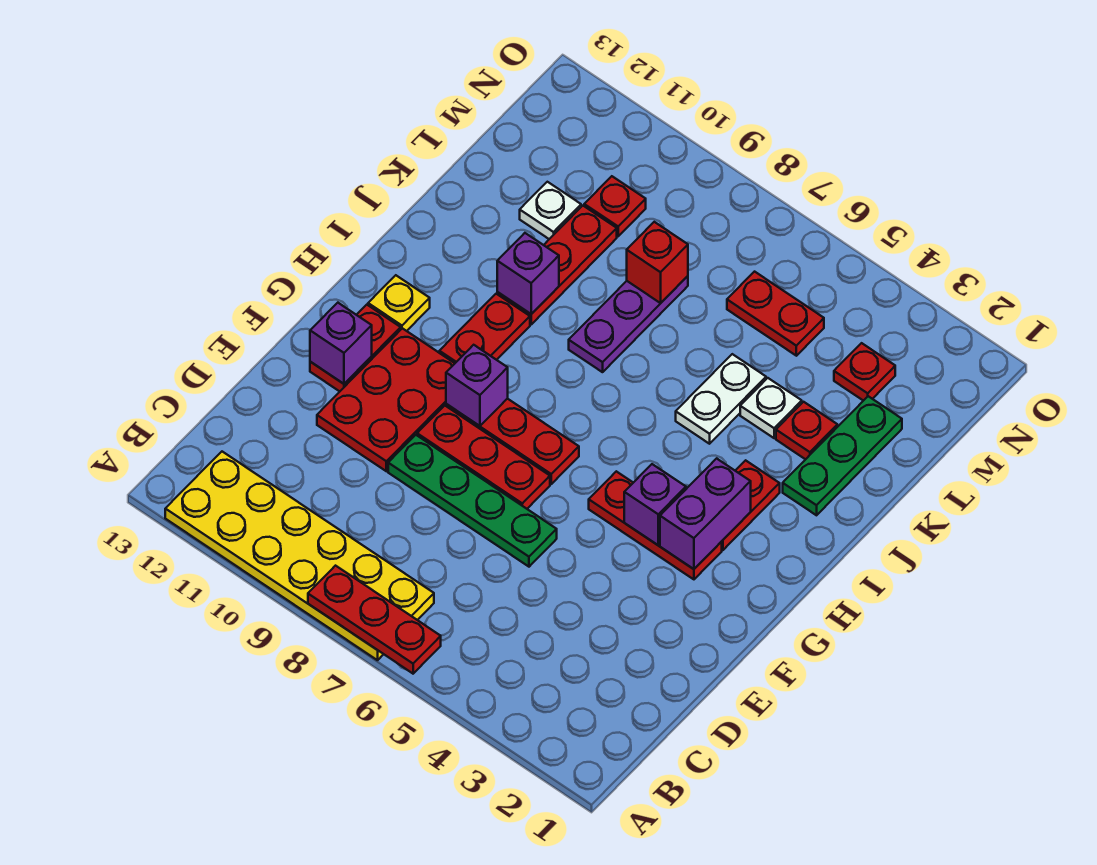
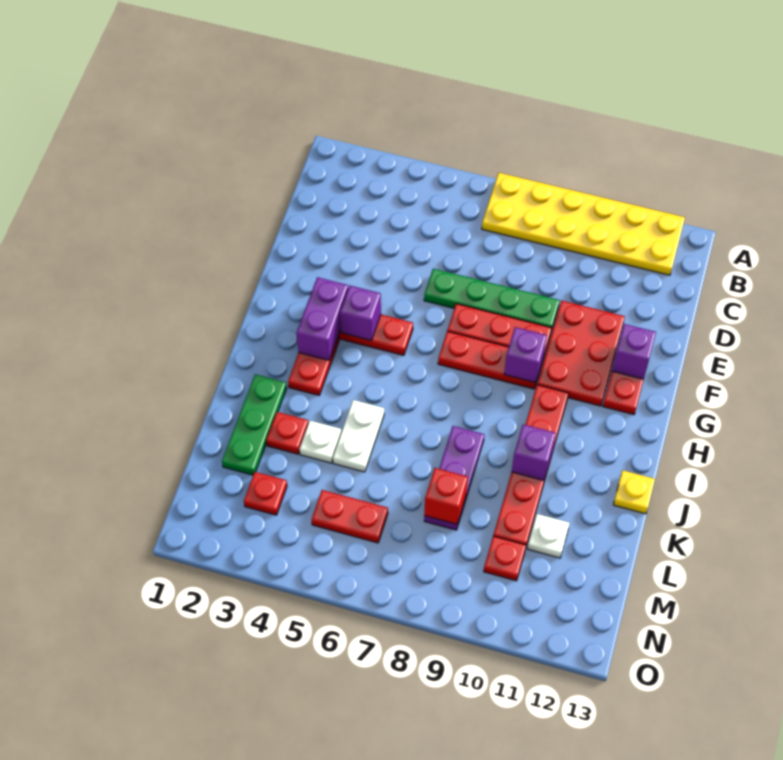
red 1x3 plate [308,566,441,674] -> none
yellow 1x1 plate [368,275,430,331] -> yellow 1x1 plate moved to [613,470,655,514]

